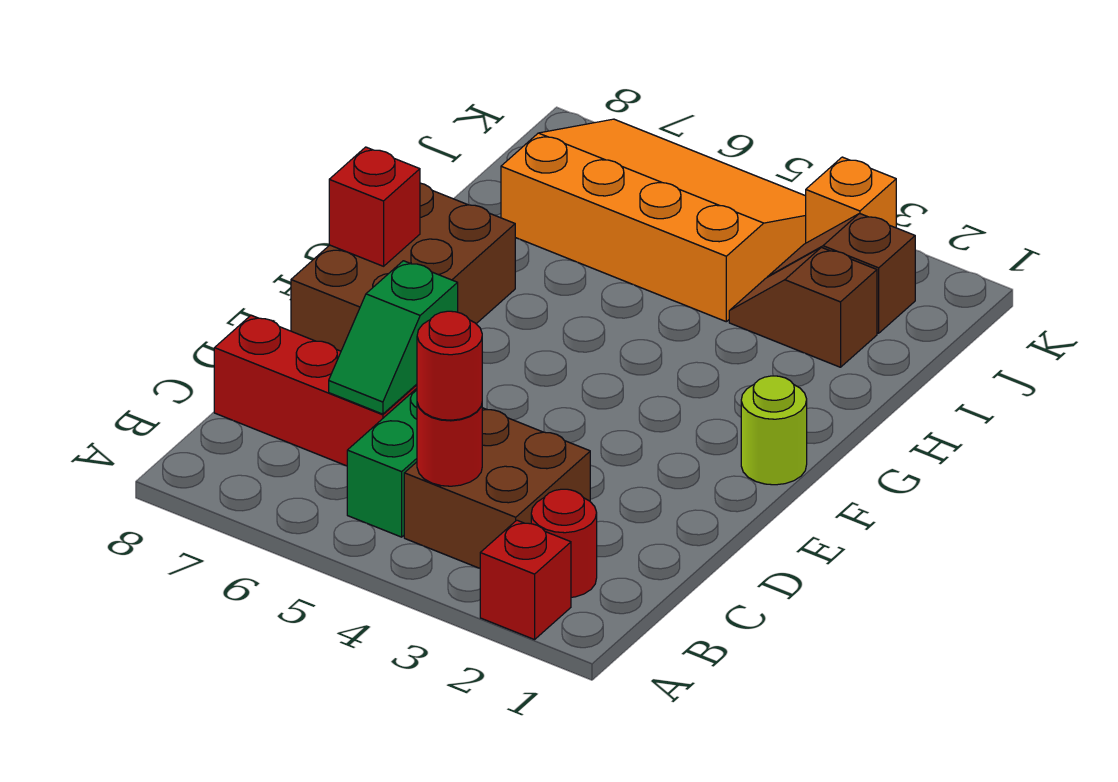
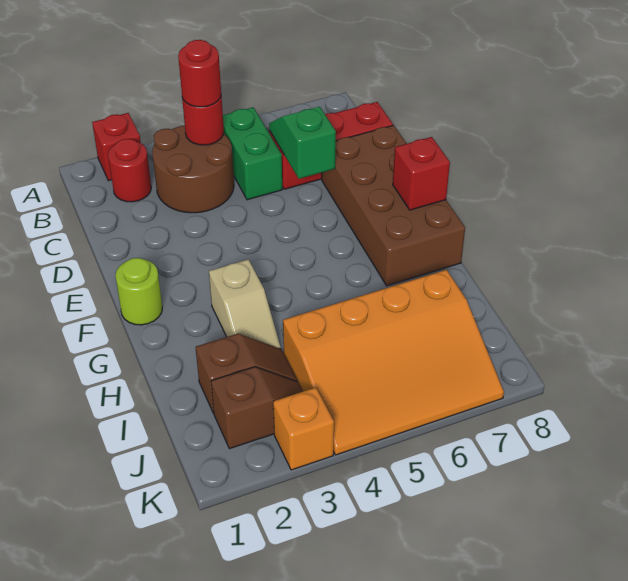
brown 2x2 brick [404,408,590,568] -> brown 2x2 round brick [152,125,234,213]
brown 2x3 brick [291,183,515,351] -> brown 2x4 brick [322,125,465,286]
none -> tan 1x2 slope [209,259,281,349]

